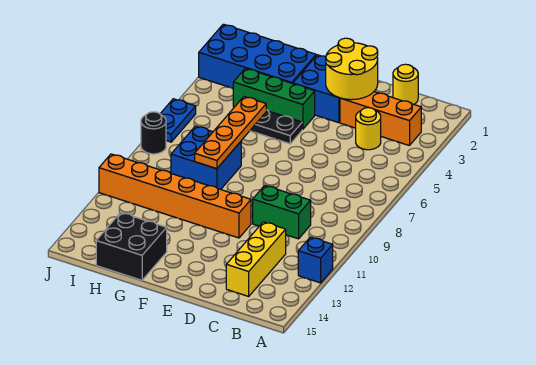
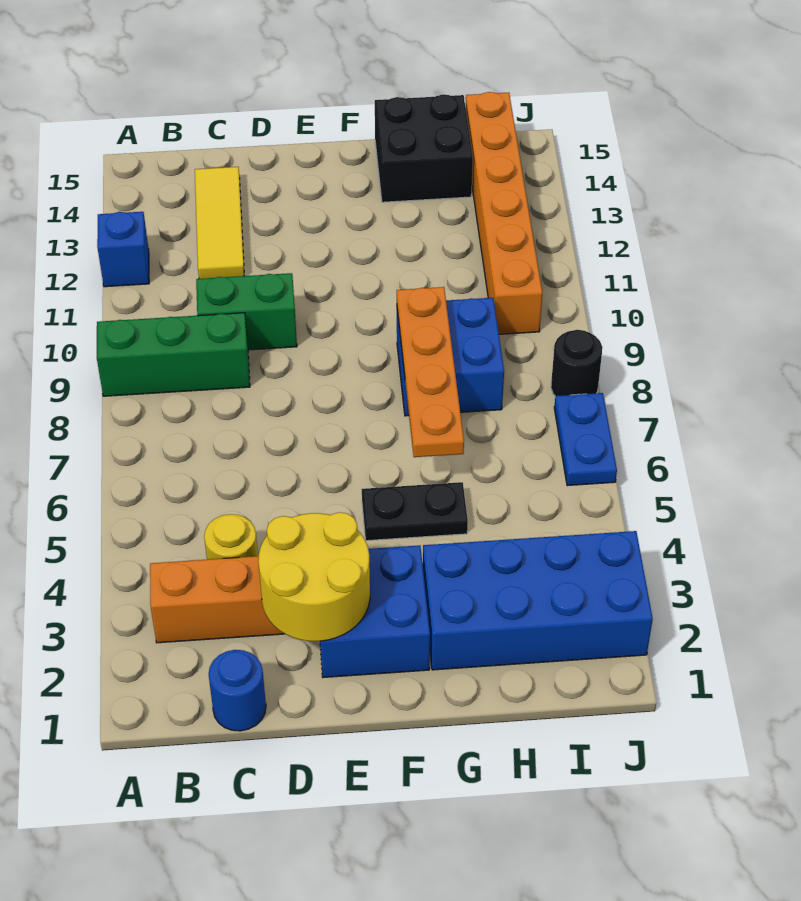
yellow 1x1 round brick [393,64,418,104] -> blue 1x1 round brick [209,650,266,731]
yellow 1x3 brick [226,222,286,296] -> yellow 1x3 tile [195,167,244,279]
orange 1x6 brick [99,154,251,238] -> orange 1x6 brick turned to [466,92,542,334]
green 1x3 brick [233,68,315,129] -> green 1x3 brick moved to [97,313,250,396]

